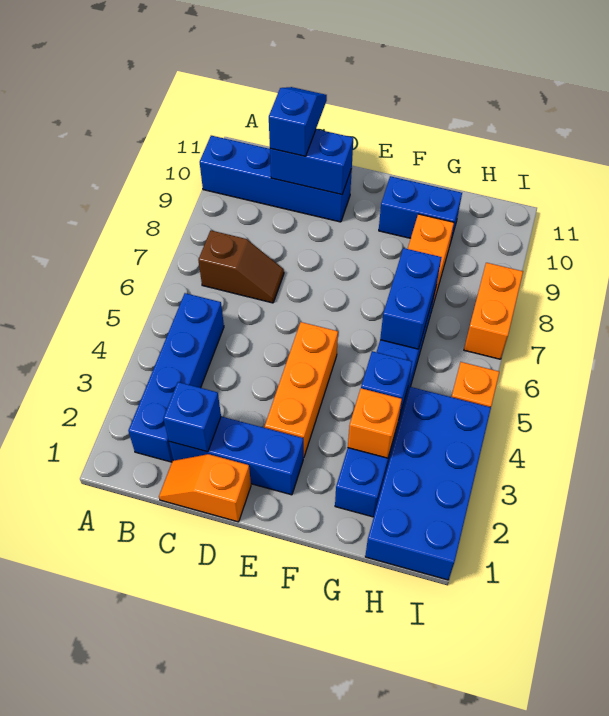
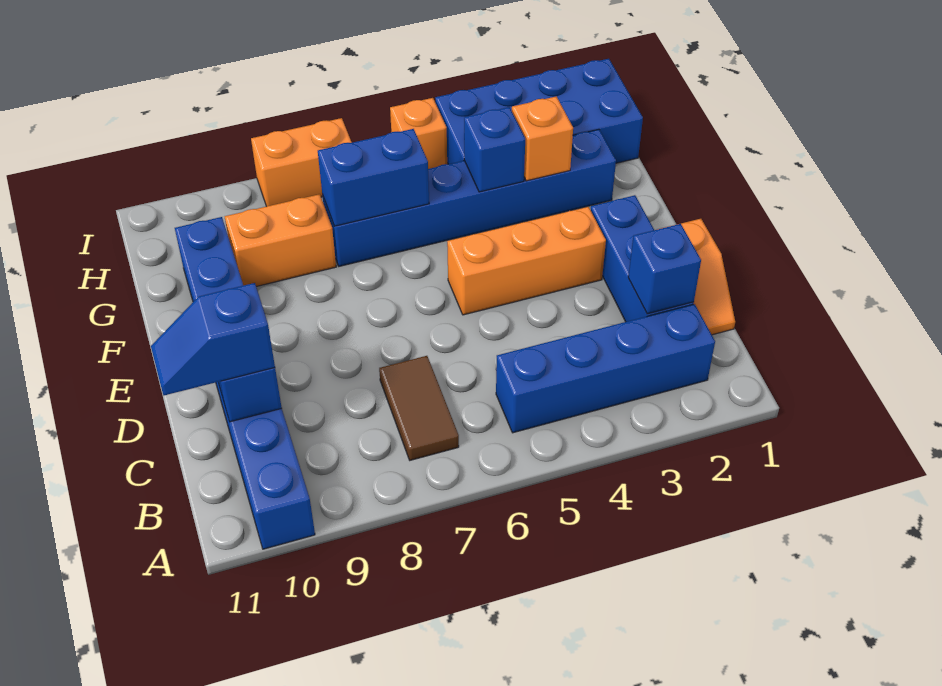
brown 1x2 slope [198,230,284,303] -> brown 1x2 tile [379,356,459,460]

